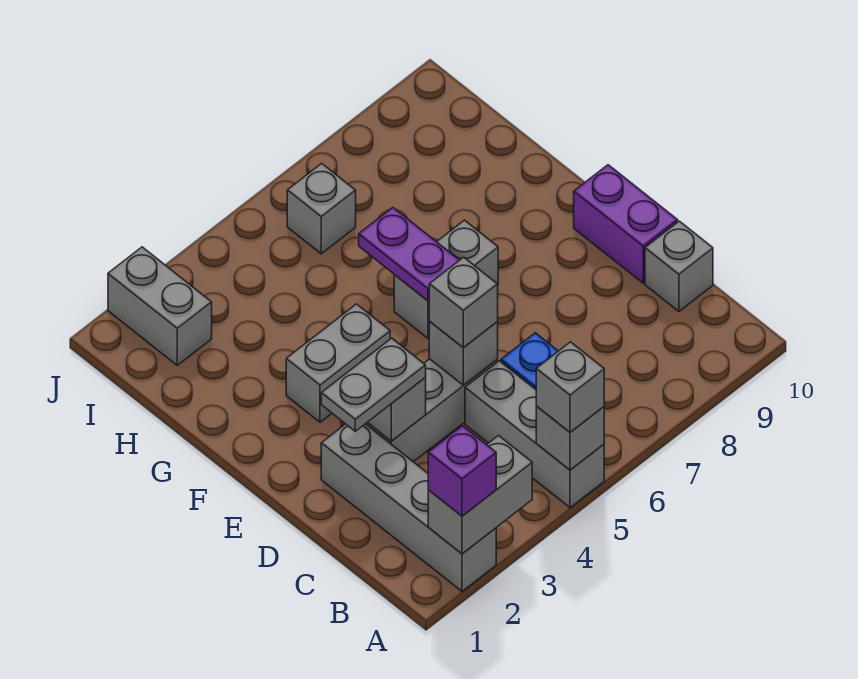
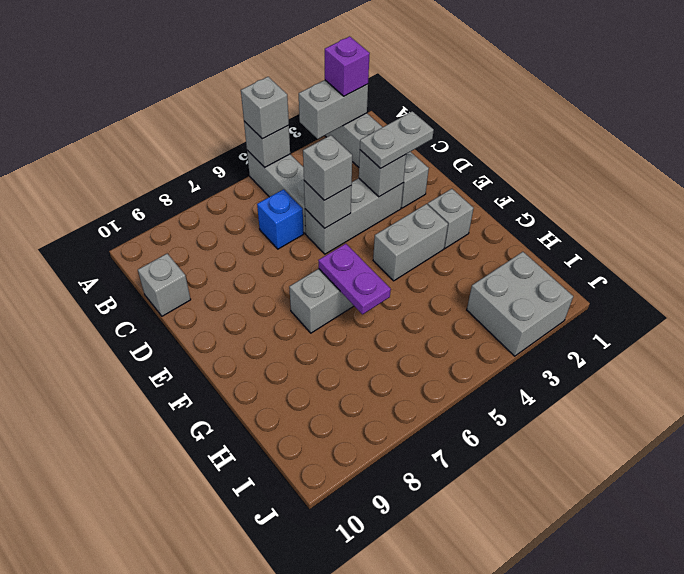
purple 1x2 brick [574,165,678,283] -> none
grey 1x2 brick [108,247,212,365] -> grey 2x2 brick [467,252,573,356]
grey 1x1 brick [287,163,356,254] -> grey 1x1 brick moved to [428,189,474,248]

